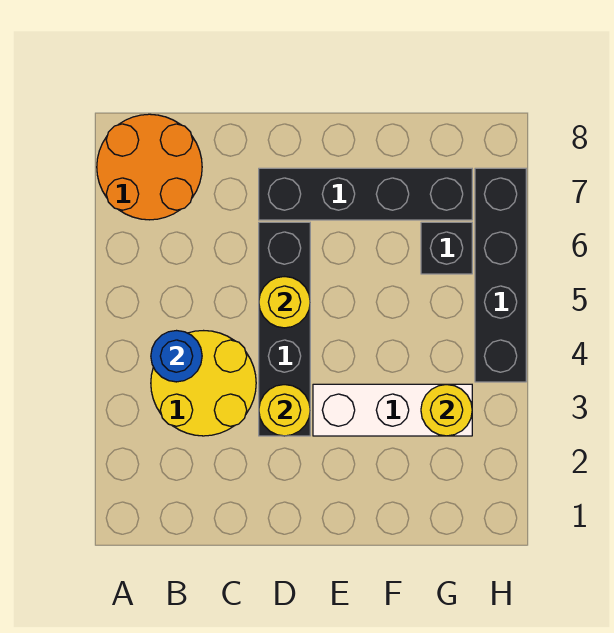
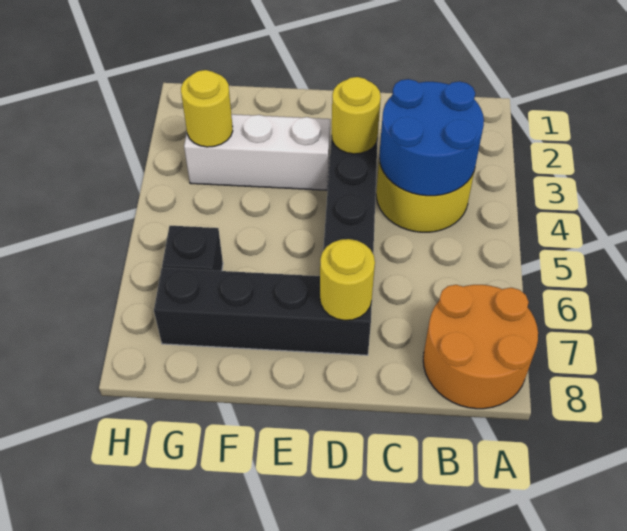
blue 1x1 round brick [151,331,202,382] -> blue 2x2 round brick [379,79,484,196]
yellow 1x1 round brick [259,277,310,328] -> yellow 1x1 round brick moved to [320,239,375,320]
black 1x4 brick [475,168,526,382] -> none

